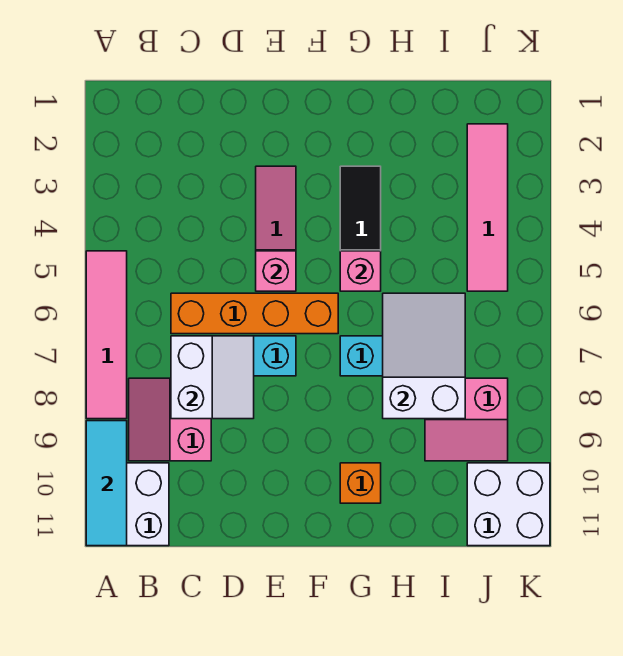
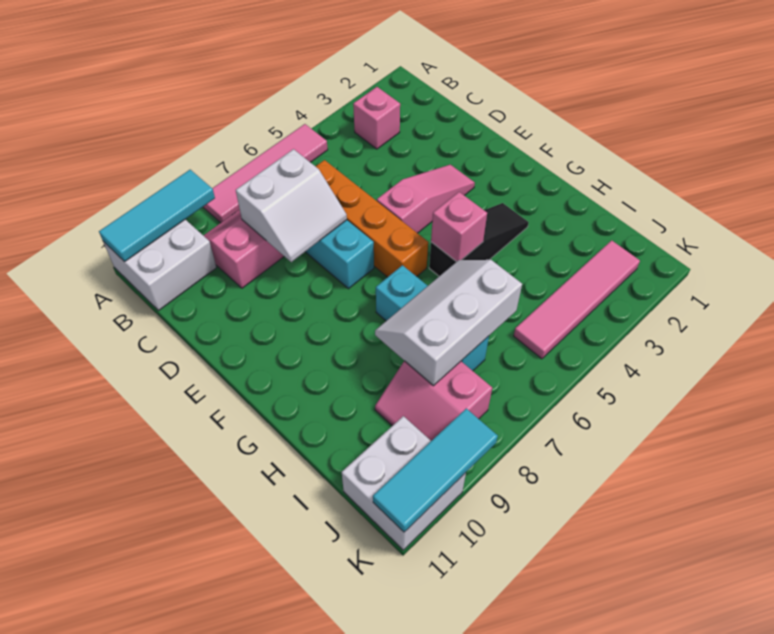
pink 1x1 brick [256,251,296,291] -> pink 1x1 brick moved to [353,87,400,149]
orange 1x1 brick [340,463,381,503] -> none
white 2x3 slope [383,293,465,419] -> white 2x3 slope turned to [375,260,522,386]
none -> cyan 1x3 tile [373,408,498,532]

